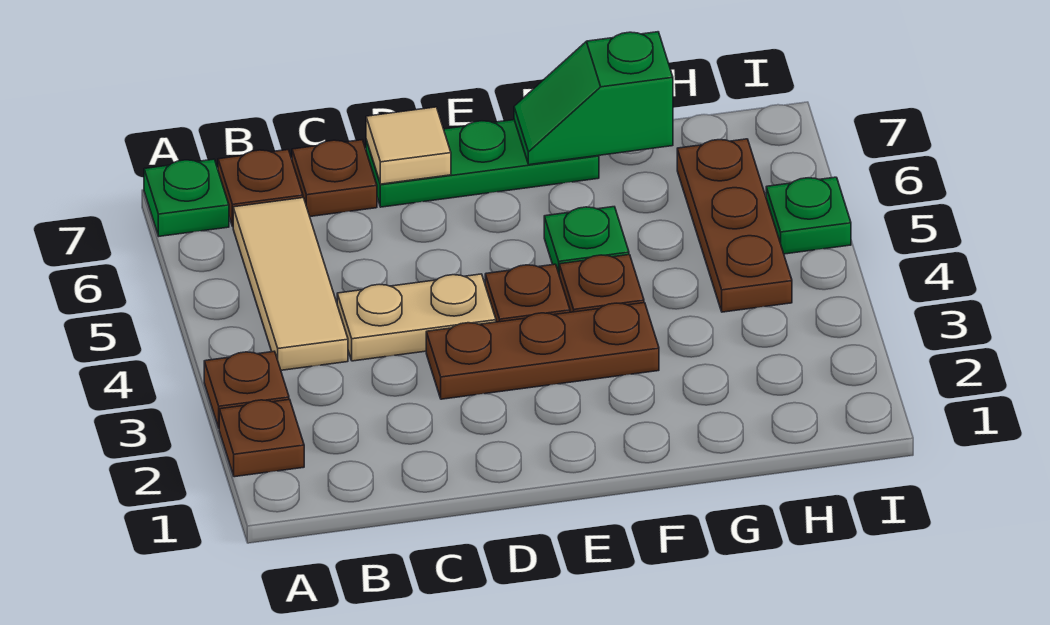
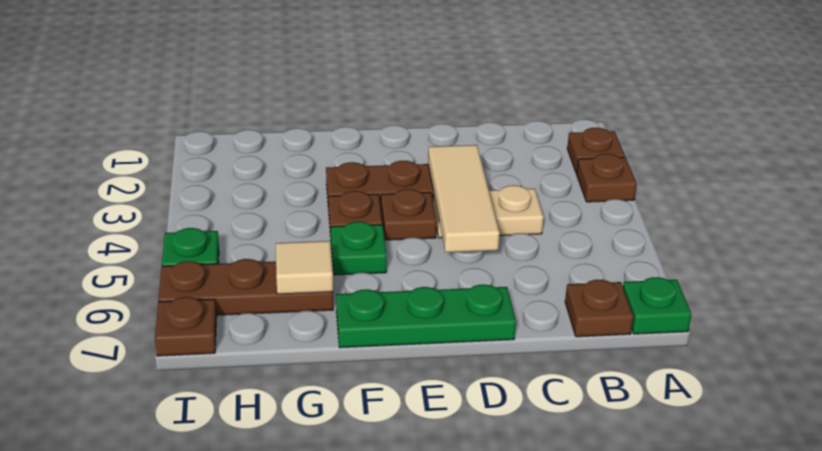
tan 1x3 tile [233,198,348,370] -> tan 1x3 tile moved to [428,145,500,252]
brown 1x1 plate [292,140,377,216] -> brown 1x1 plate moved to [155,297,217,356]
tan 1x1 tile [366,107,451,184] -> tan 1x1 tile moved to [276,241,333,294]
green 1x2 slope [514,32,673,165] -> none
brown 1x3 plate [677,139,792,312] -> brown 1x3 plate turned to [158,259,333,315]

